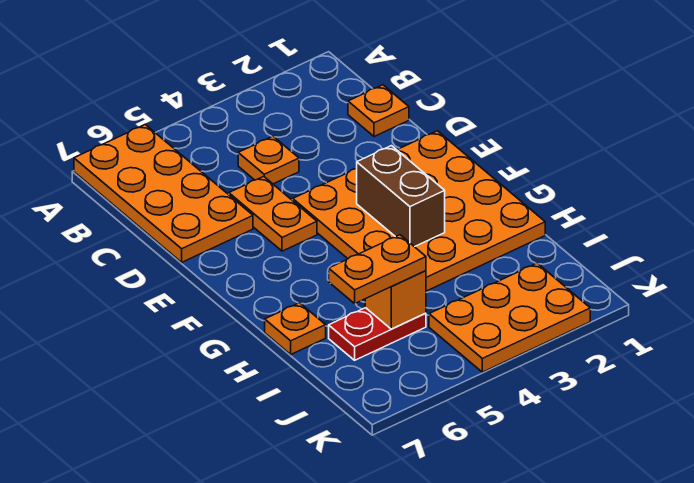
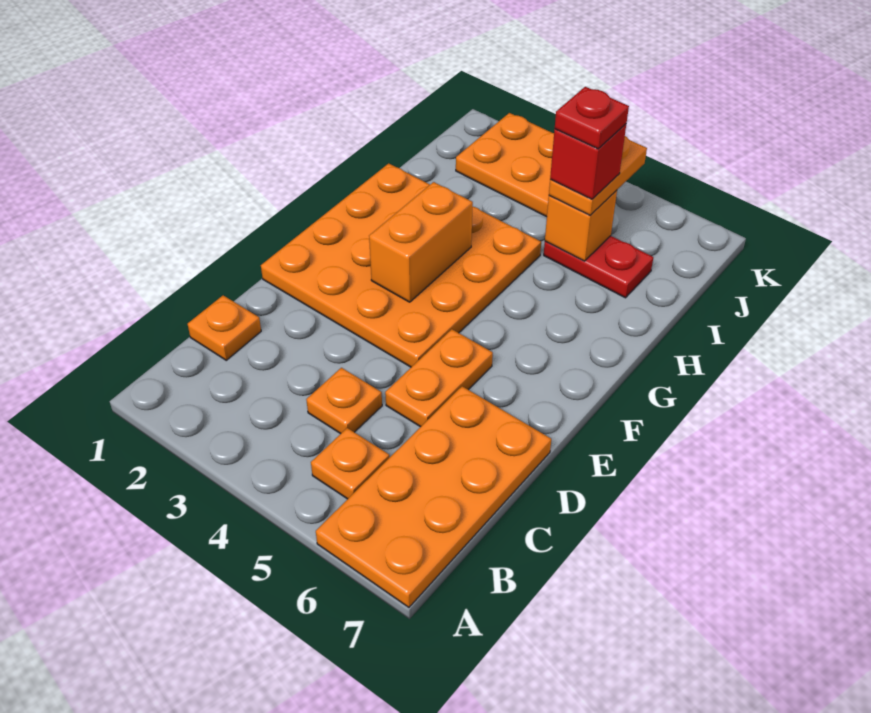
brown 1x2 brick [357,146,445,247] -> orange 1x2 brick [369,182,473,302]
orange 1x1 plate [265,303,326,354] -> orange 1x1 plate moved to [311,428,389,499]
orange 1x2 plate [329,235,426,304] -> orange 1x2 plate turned to [549,136,647,215]
none -> red 1x1 brick [550,124,626,199]
none -> red 1x1 plate [555,87,629,149]

